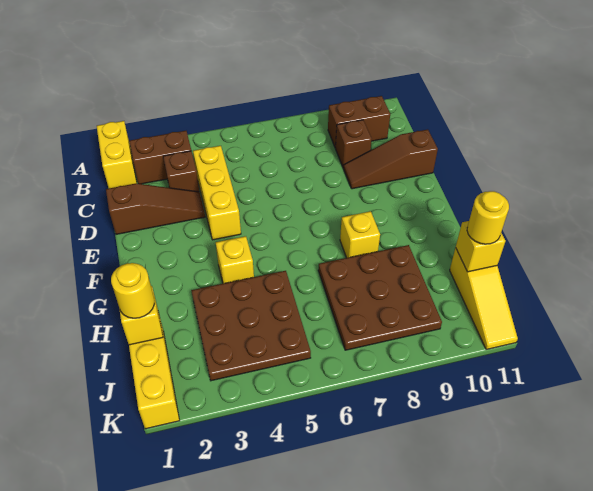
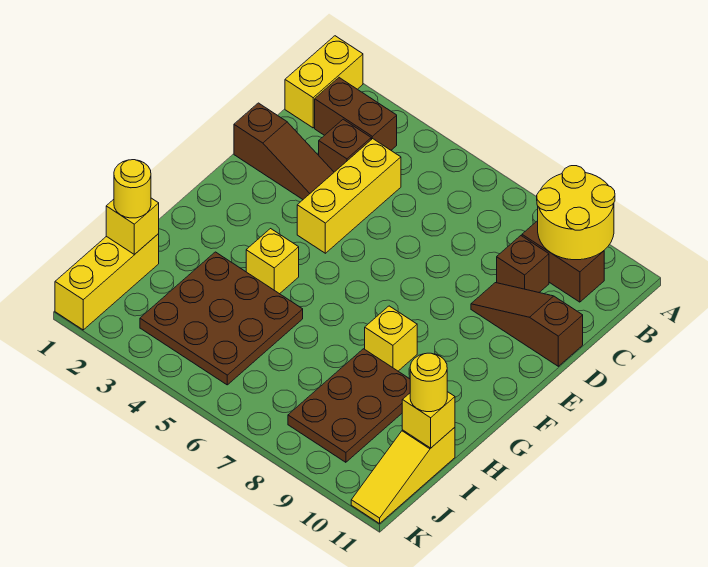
none -> yellow 2x2 round brick [537,166,615,260]
brown 3x3 plate [318,245,442,350] -> brown 2x3 plate [288,349,410,462]

